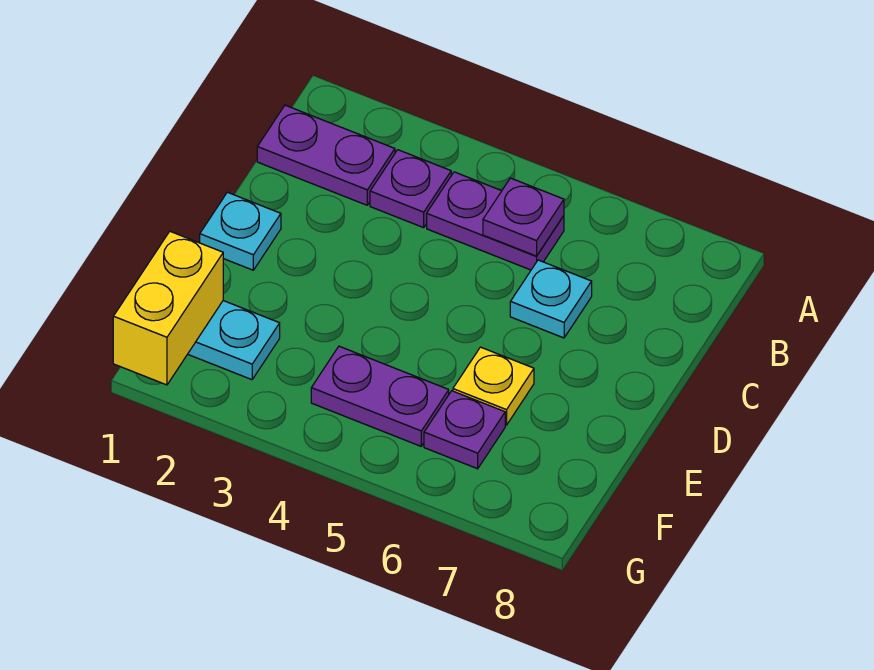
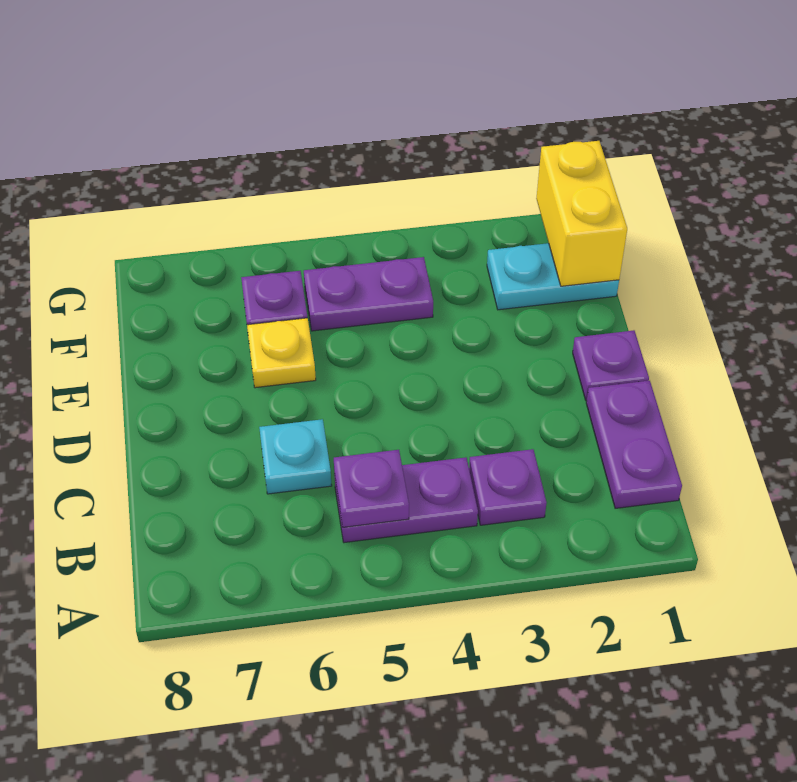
purple 1x2 plate [257,105,395,205] -> purple 1x2 plate turned to [586,381,682,508]
cyan 1x1 plate [200,192,281,270] -> purple 1x1 plate [573,330,649,401]

